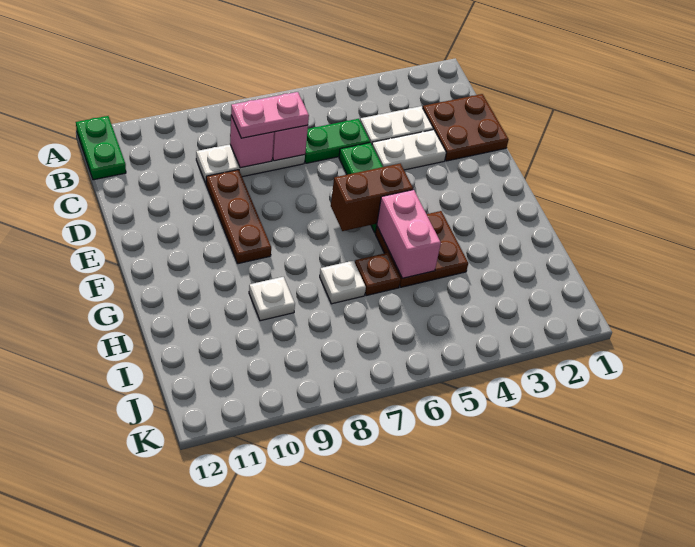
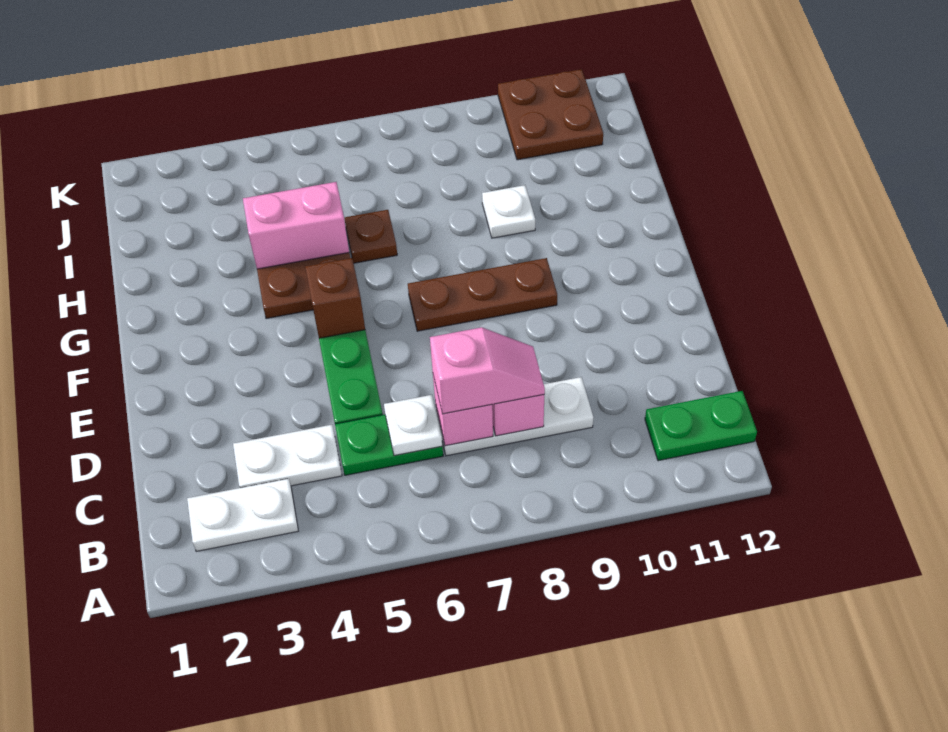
green 1x2 plate [76,116,126,180] -> green 1x2 plate turned to [645,391,757,461]
brown 2x2 plate [423,94,509,161] -> brown 2x2 plate moved to [498,69,603,160]
pink 1x2 plate [231,92,309,138] -> pink 1x2 slope [430,327,545,414]
white 1x2 plate [372,130,446,170] -> white 1x2 plate moved to [187,479,298,551]
brown 1x3 plate [206,170,271,264] -> brown 1x3 plate turned to [408,258,557,331]
brown 1x2 brick [331,164,413,231] -> brown 1x1 brick [305,258,365,338]
pink 1x2 brick [377,190,441,278] -> pink 1x2 brick turned to [243,182,349,269]
white 1x1 plate [320,261,366,304] -> white 1x1 plate moved to [384,395,442,456]

